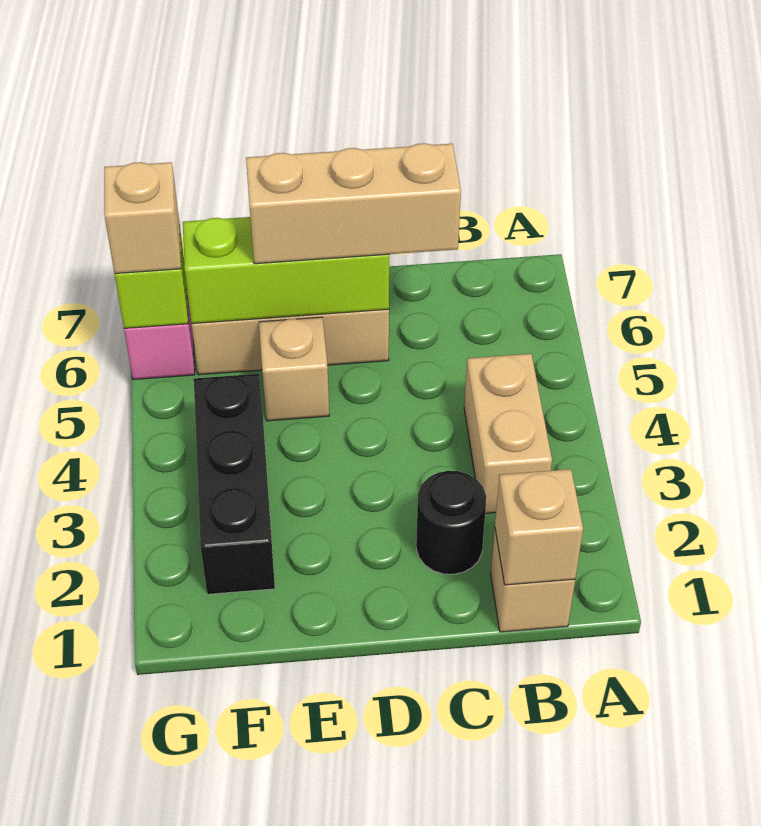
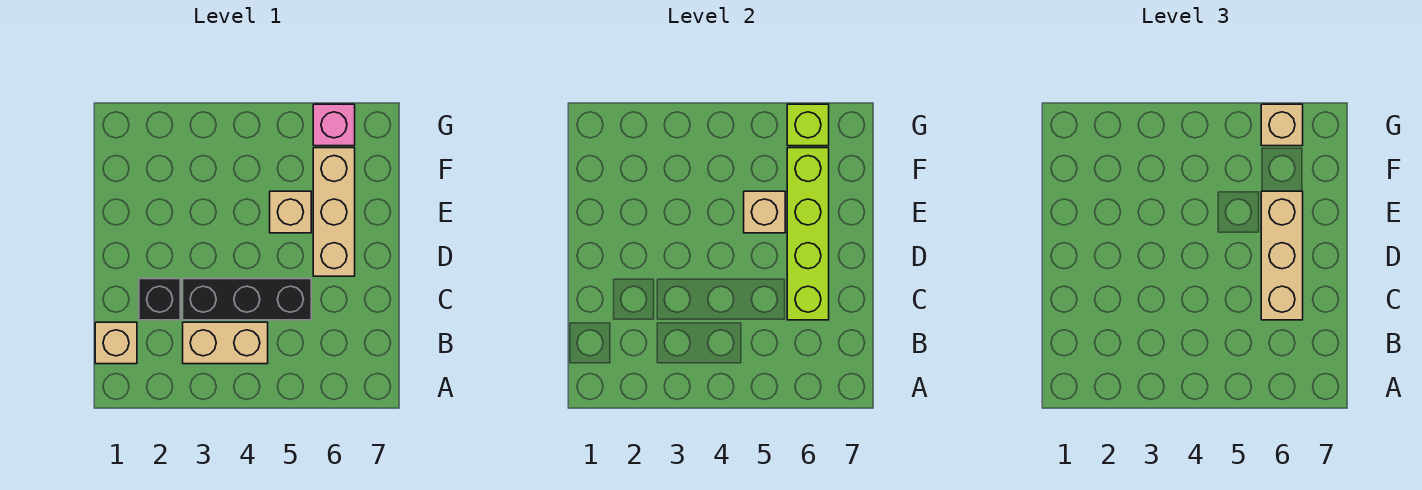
tan 1x1 brick [495,469,583,585] -> tan 1x1 brick moved to [744,191,785,233]
black 1x1 round brick [416,471,486,574] -> black 1x1 brick [139,279,180,320]
lime 1x3 brick [183,217,389,324] -> lime 1x4 brick [787,148,829,320]
black 1x3 brick [194,374,275,594] -> black 1x3 brick moved to [183,279,311,320]

